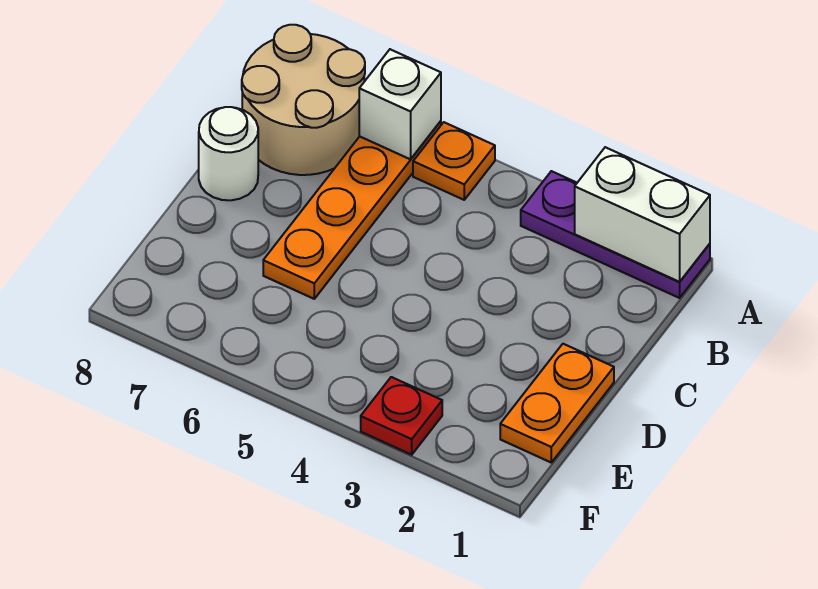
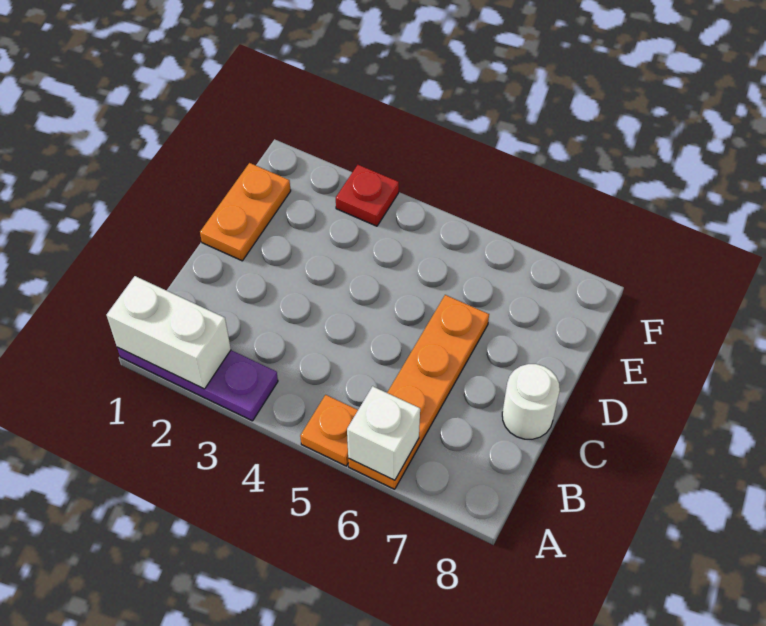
tan 2x2 round brick [242,25,365,175] -> none

